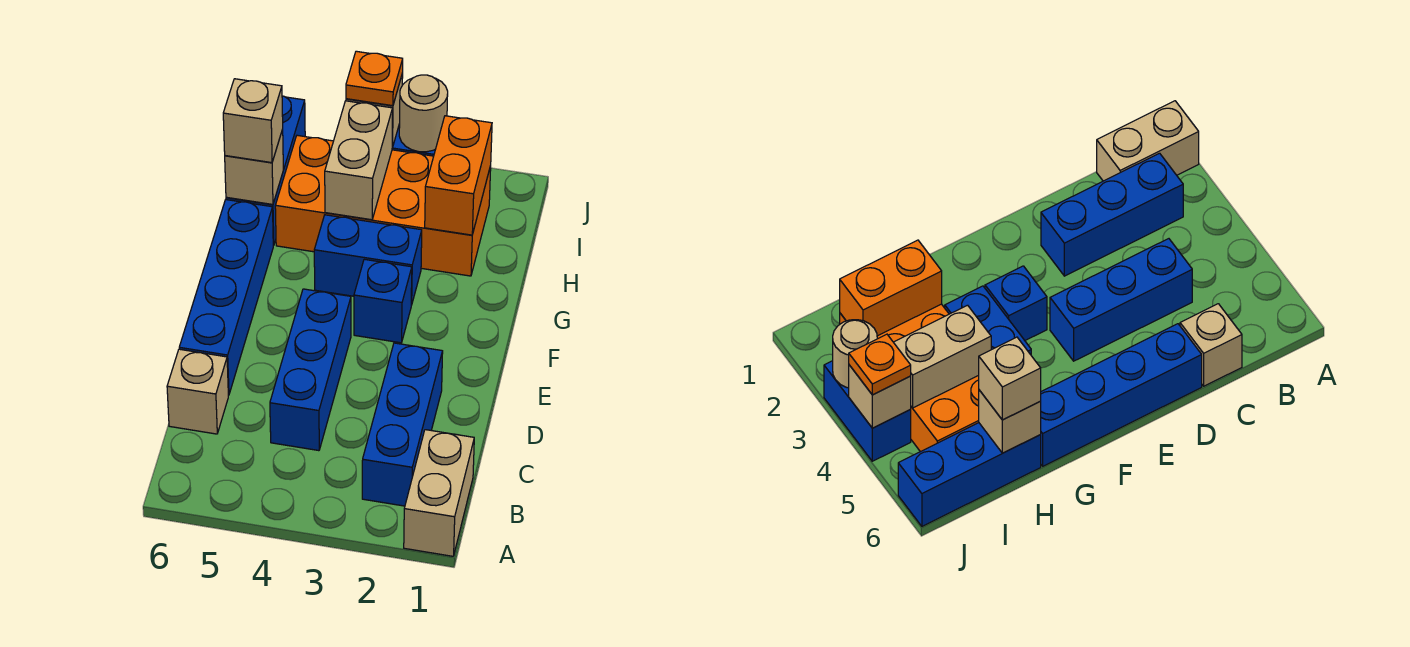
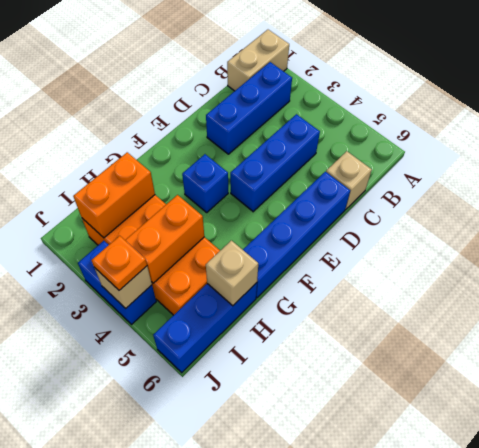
blue 1x2 brick [314,215,422,305] -> none
tan 1x2 brick [325,101,393,220] -> orange 1x2 brick [125,195,204,283]
tan 1x1 brick [223,79,283,163] -> none
tan 1x1 round brick [399,75,448,152] -> none

